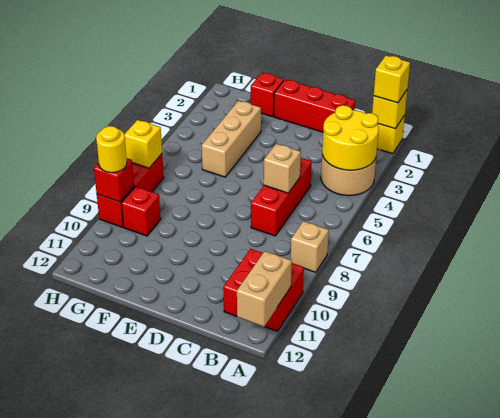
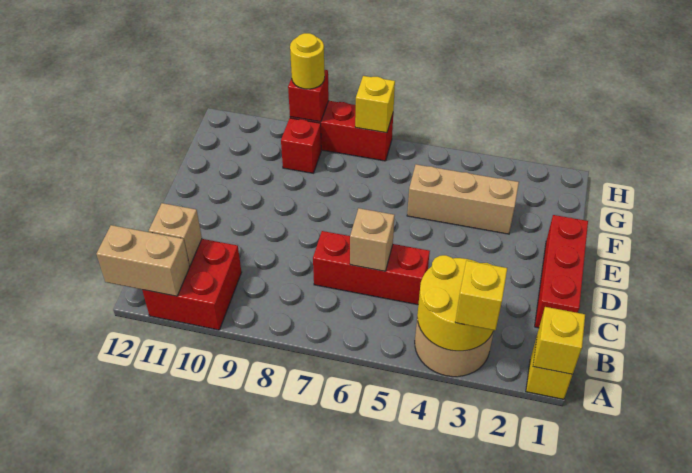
yellow 1x1 brick [374,56,410,103] -> yellow 1x1 brick moved to [455,261,507,330]
tan 1x1 brick [291,221,329,272] -> tan 1x1 brick moved to [149,203,202,266]
red 1x1 brick [251,73,284,117] -> none

